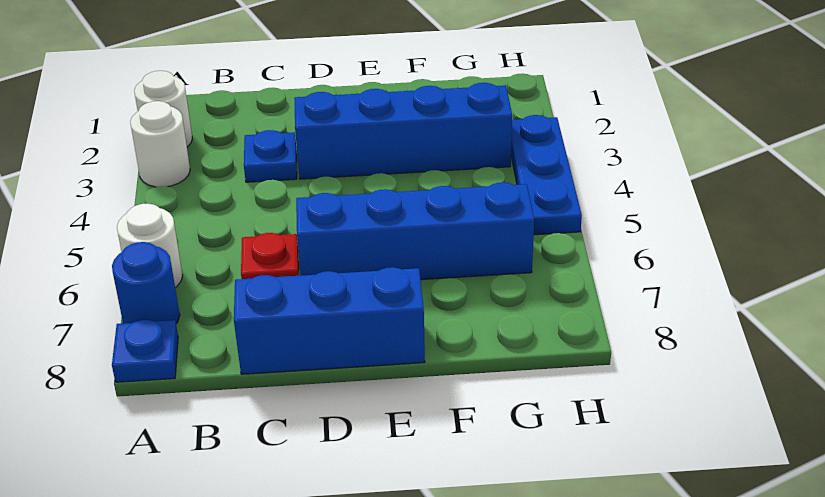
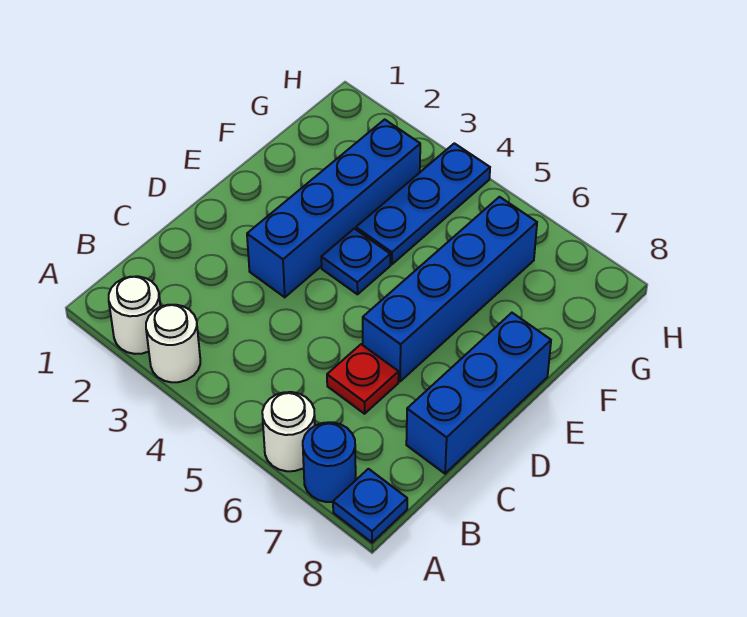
blue 1x1 plate [244,130,297,182] -> blue 1x1 plate moved to [321,229,390,294]
blue 1x3 plate [511,115,582,235] -> blue 1x3 plate turned to [356,143,490,264]

